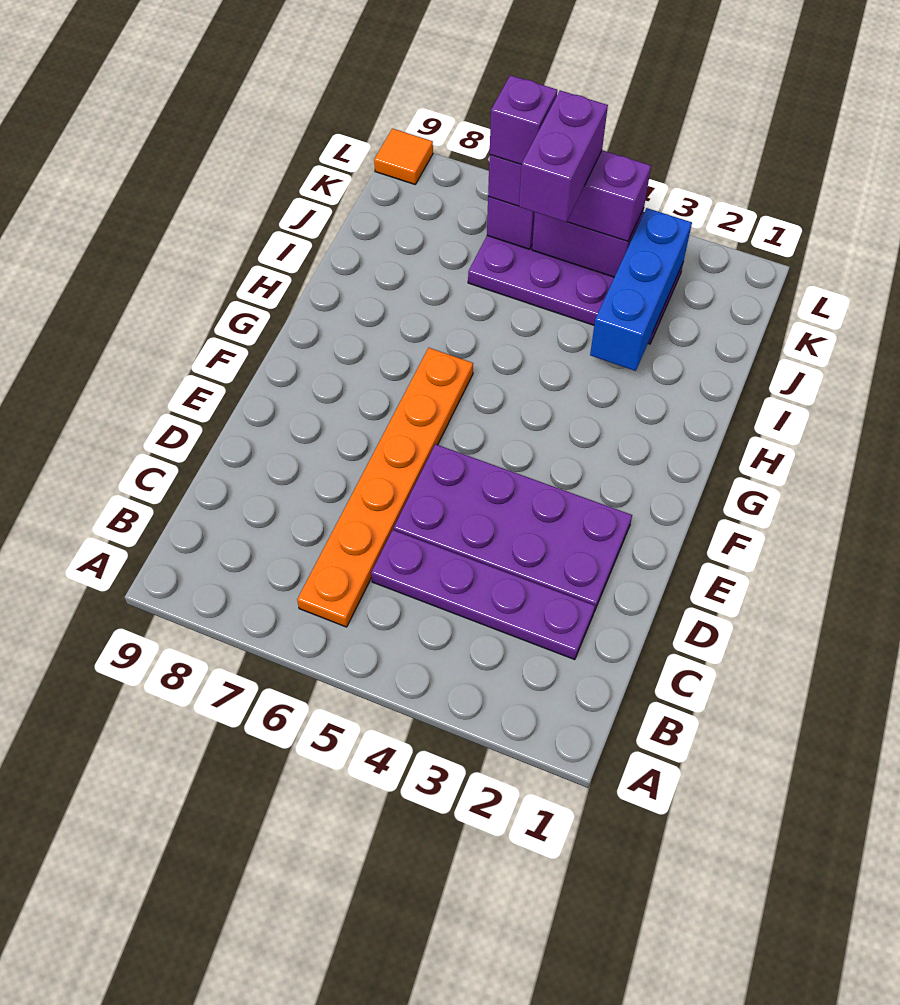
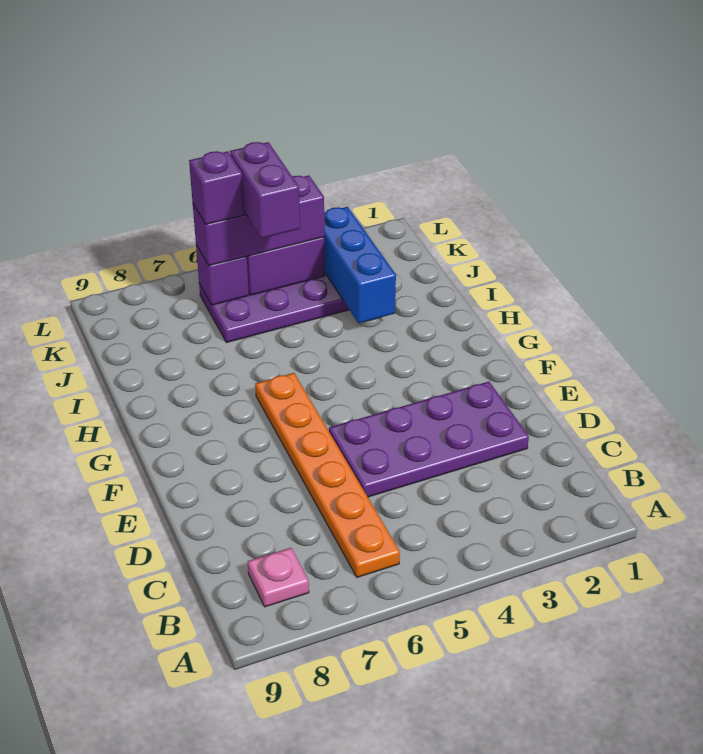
none -> pink 1x1 plate [248,548,309,607]
purple 1x4 plate [371,530,595,660] -> none
orange 1x1 tile [374,129,433,184] -> none

